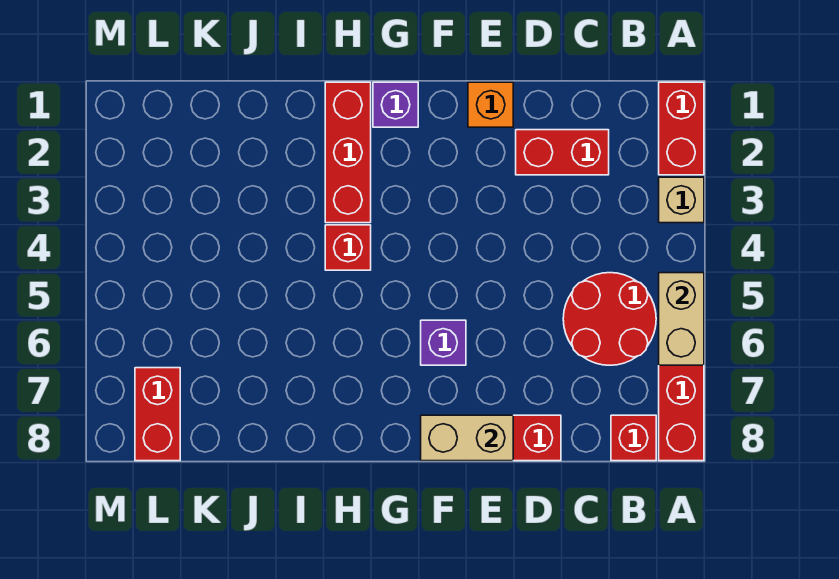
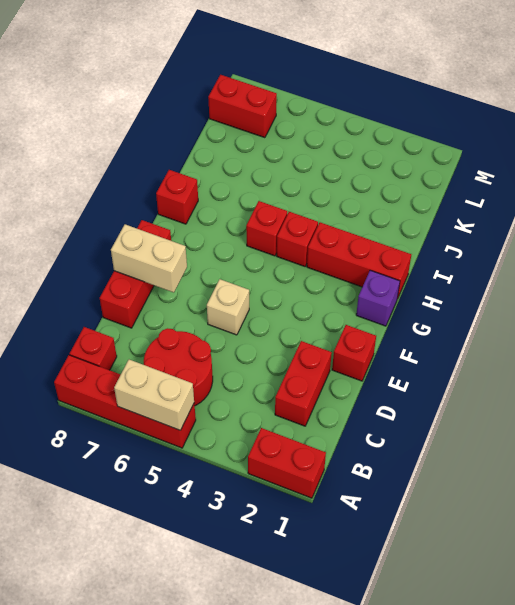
tan 1x1 brick [659,177,704,223] -> tan 1x1 brick moved to [207,279,249,335]
orange 1x1 brick [468,82,513,127] -> red 1x1 brick [332,325,376,381]
tan 1x2 brick [421,415,513,461] -> tan 1x2 brick turned to [111,224,187,292]
purple 1x1 brick [421,320,466,365] -> none
none -> red 1x1 brick [246,201,287,256]
none -> red 1x1 brick [156,170,198,224]

